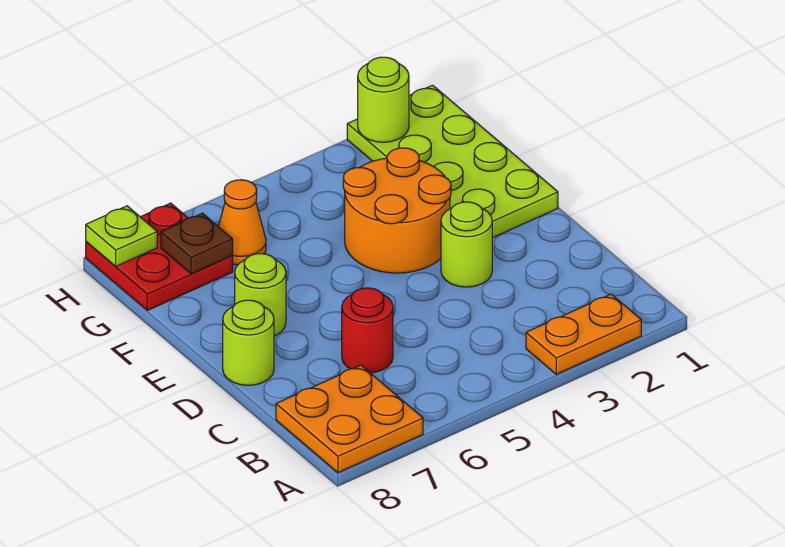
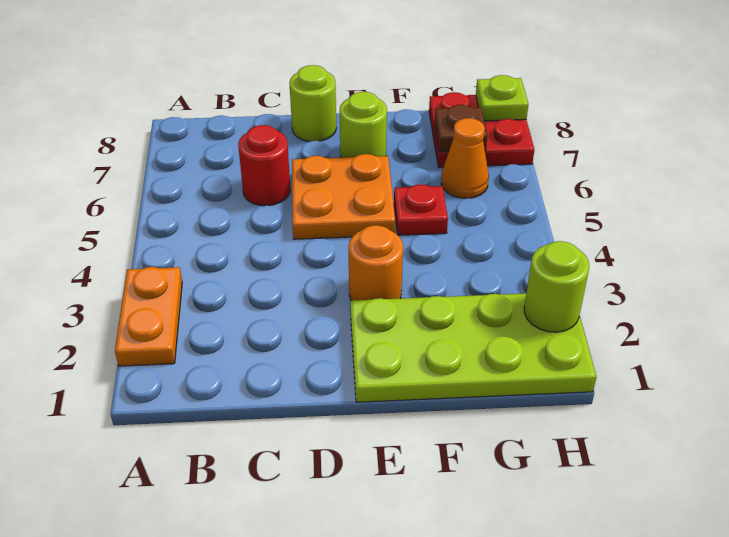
orange 2x2 plate [276,366,423,473] -> orange 2x2 plate moved to [292,154,395,239]
lime 1x1 round brick [441,202,492,287] -> none
orange 2x2 round brick [343,148,451,273] -> orange 1x1 round brick [349,225,403,300]
none -> red 1x1 plate [394,185,448,235]

